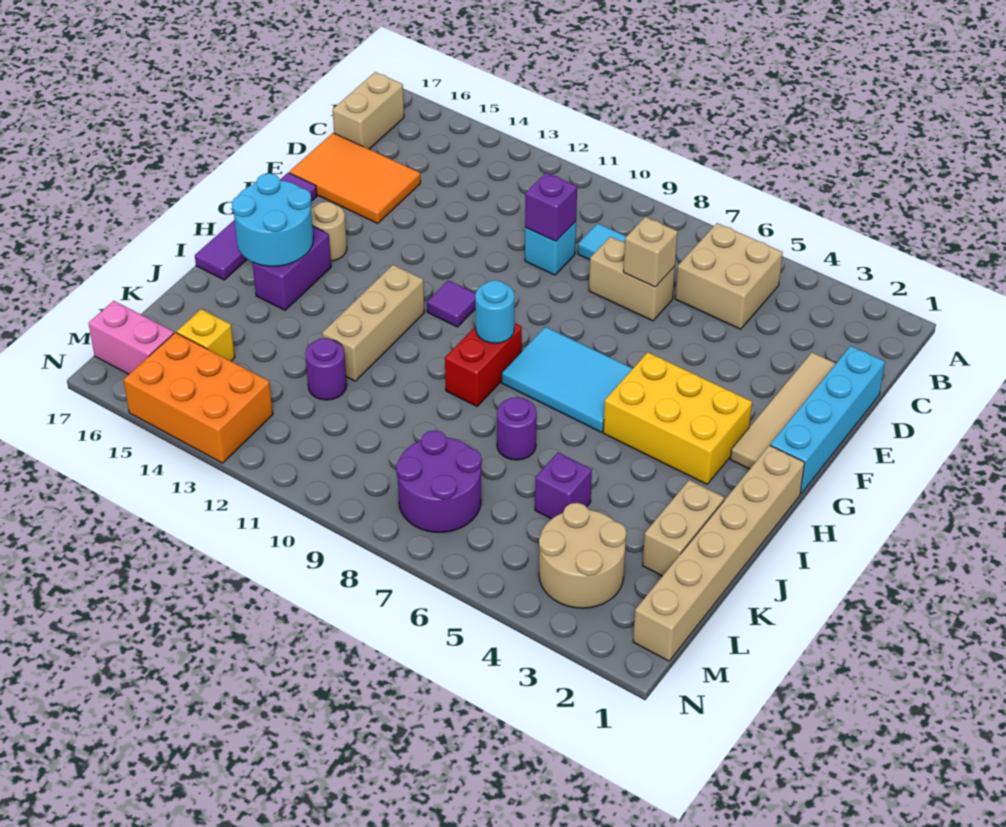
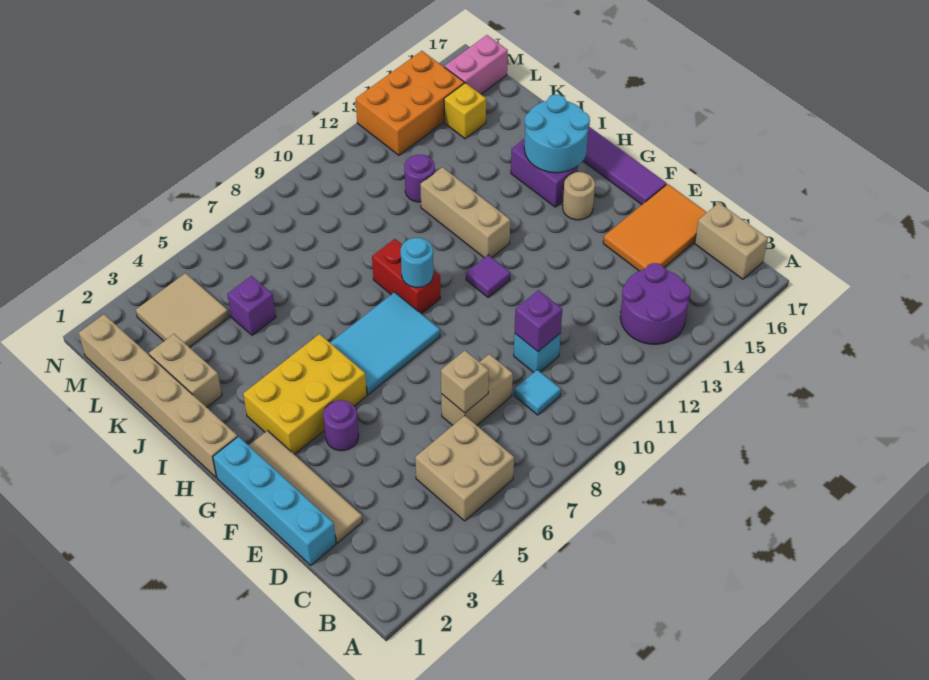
purple 1x1 round brick [497,397,537,460] -> purple 1x1 round brick moved to [323,400,359,451]
tan 2x2 round brick [539,503,627,608] -> tan 2x2 tile [136,273,229,347]
purple 2x2 round brick [396,430,482,532] -> purple 2x2 round brick moved to [620,263,691,344]

